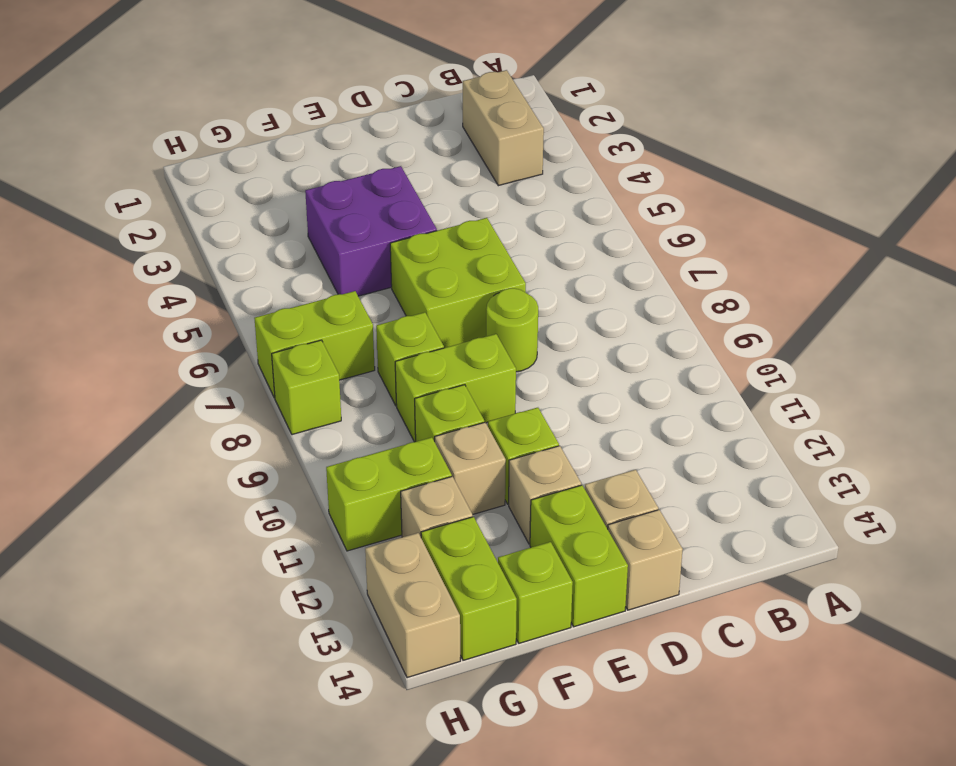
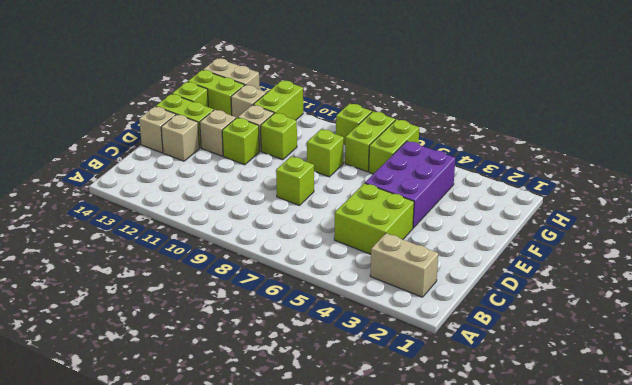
lime 2x2 brick [390,218,526,348] -> lime 2x2 brick moved to [334,183,414,254]
lime 1x1 round brick [486,288,538,372] -> lime 1x1 brick [276,156,314,205]
purple 2x2 brick [305,166,437,296] -> purple 2x3 brick [365,141,455,228]
lime 1x2 brick [395,334,516,442] -> lime 1x2 brick moved to [369,119,419,174]

